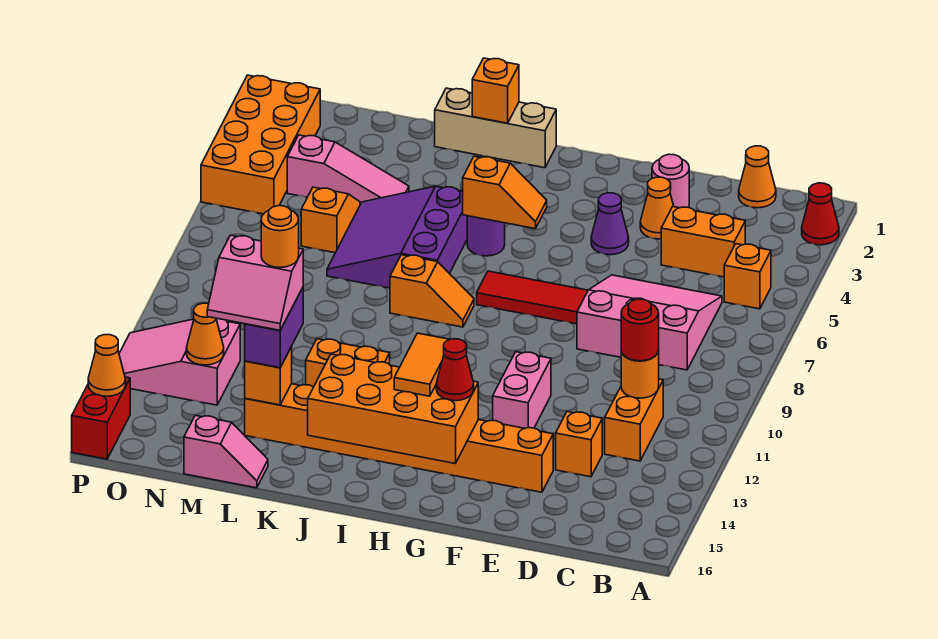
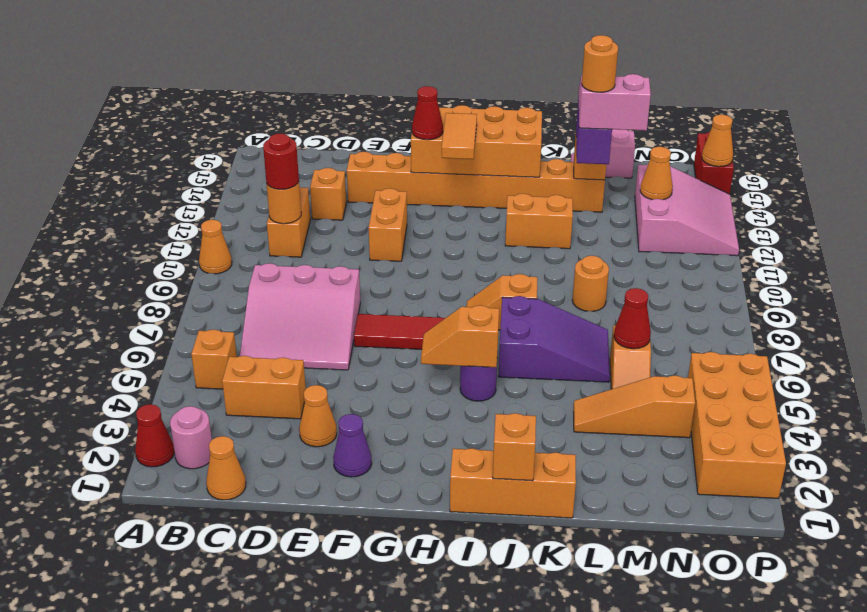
none -> orange 1x1 cone [199,220,232,274]
pink 1x1 round brick [652,154,689,208] -> pink 1x1 round brick moved to [170,406,212,469]
purple 1x1 cone [591,193,629,255] -> purple 1x1 cone moved to [333,414,372,477]
pink 1x2 brick [493,352,551,428] -> orange 1x2 brick [369,188,407,261]
tan 1x3 brick [435,88,556,168] -> orange 1x3 brick [450,448,576,518]
purple 3x3 slope [327,186,467,288] -> purple 2x3 slope [499,296,610,382]
pink 1x3 slope [287,135,409,204] -> orange 1x3 slope [574,376,695,438]
none -> orange 1x1 round brick [572,256,609,311]
none -> red 1x1 cone [614,288,651,349]
pink 2x3 slope [119,318,240,405] -> pink 3x3 slope [635,164,739,256]

